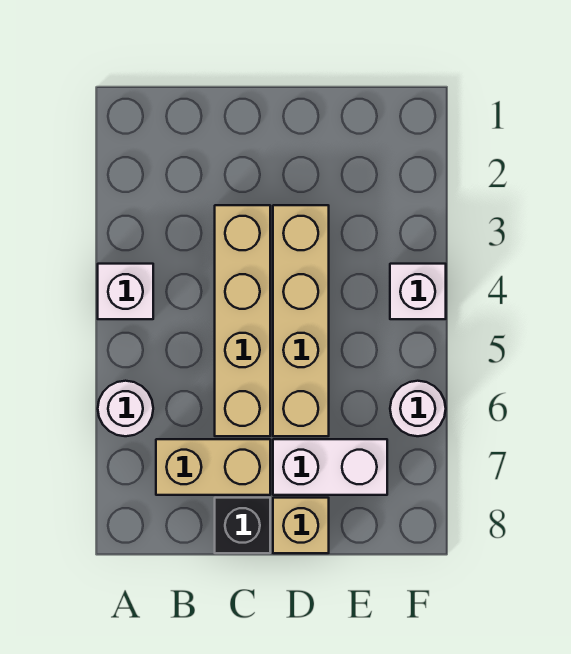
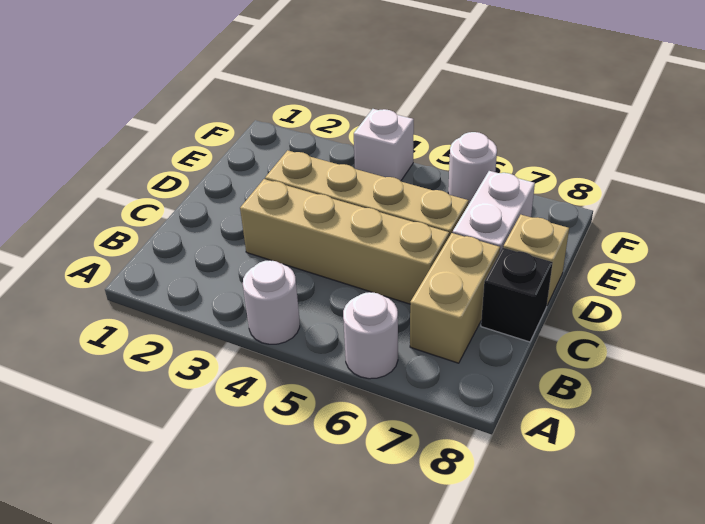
white 1x1 brick [98,264,153,319] -> white 1x1 round brick [243,260,300,344]

